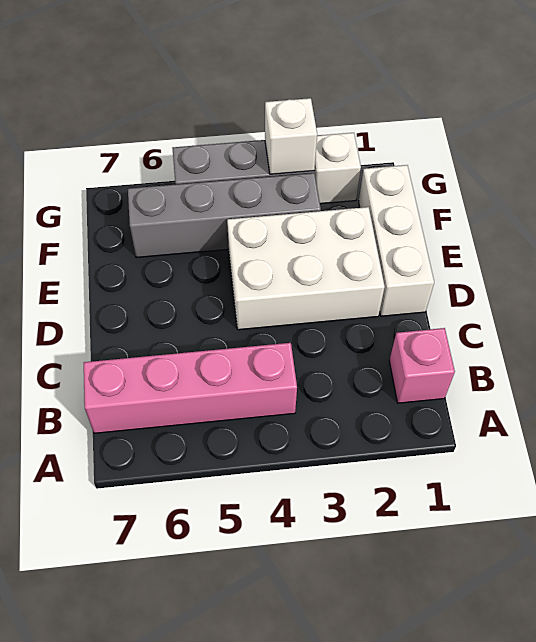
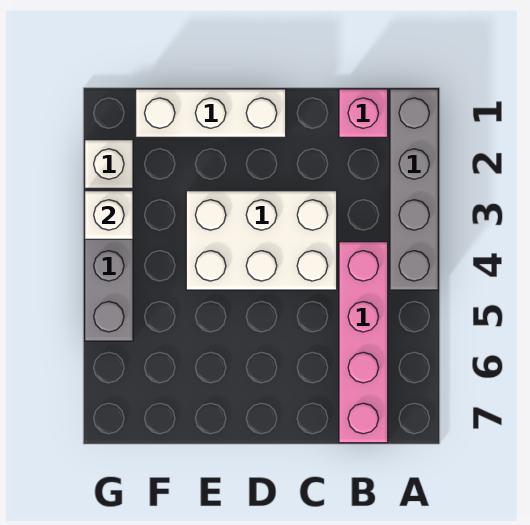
white 2x3 brick [227,207,385,330] -> white 2x3 brick turned to [186,191,337,290]
grey 1x4 brick [128,173,321,258] -> grey 1x4 brick moved to [390,89,438,290]

